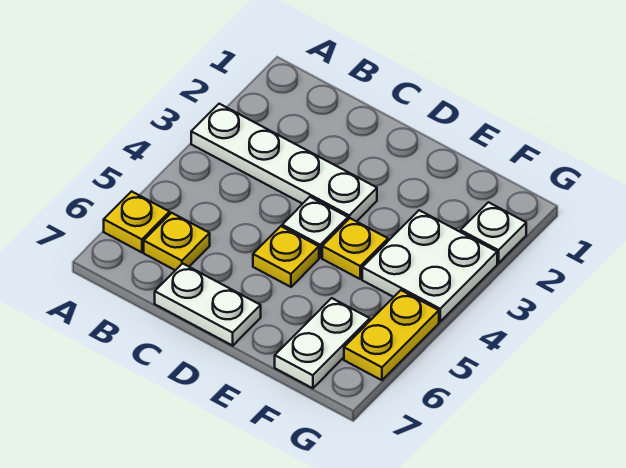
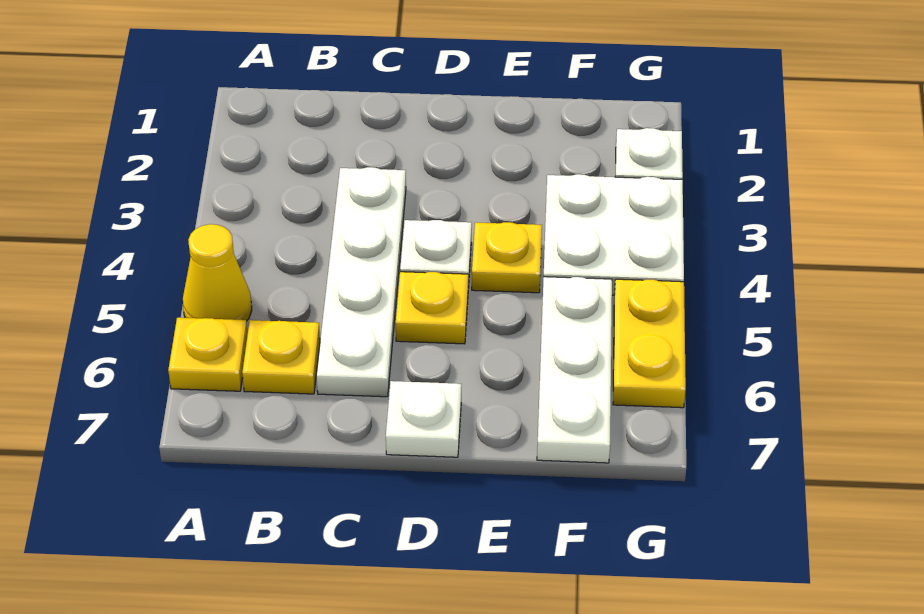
white 1x4 plate [191,104,377,222] -> white 1x4 plate turned to [316,167,406,397]
none -> yellow 1x1 cone [183,224,252,321]
white 1x2 plate [155,263,261,346] -> white 1x1 plate [386,381,461,457]
white 1x2 plate [275,298,370,388] -> white 1x3 plate [537,277,612,463]

